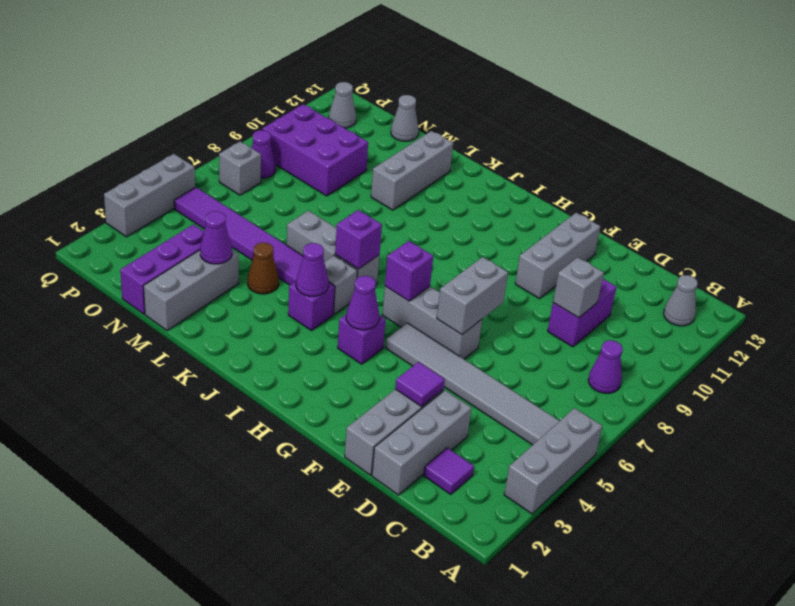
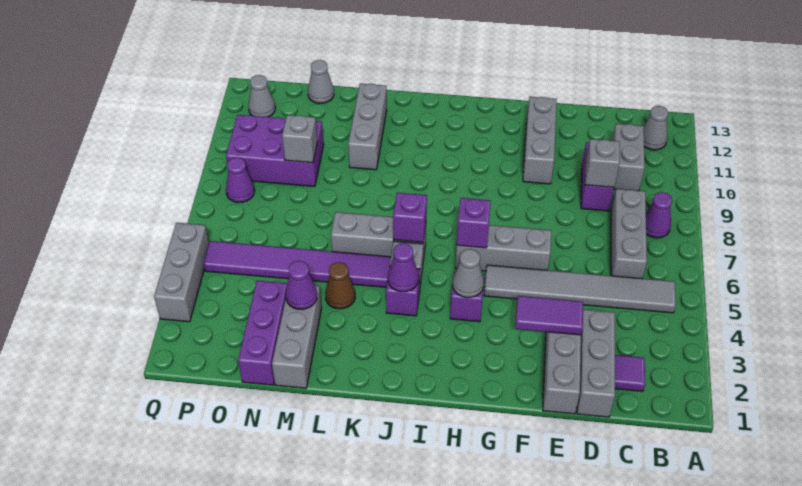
grey 1x3 brick [504,408,602,514] -> grey 1x3 brick moved to [611,189,647,279]
purple 1x1 tile [395,362,445,406] -> purple 1x2 tile [515,296,583,335]
grey 1x2 brick [437,257,508,335] -> grey 1x2 brick moved to [612,124,645,191]
purple 1x1 cone [346,276,379,330] -> grey 1x1 cone [453,249,484,298]
grey 1x1 brick [219,141,261,195] -> grey 1x1 brick moved to [282,115,317,163]

